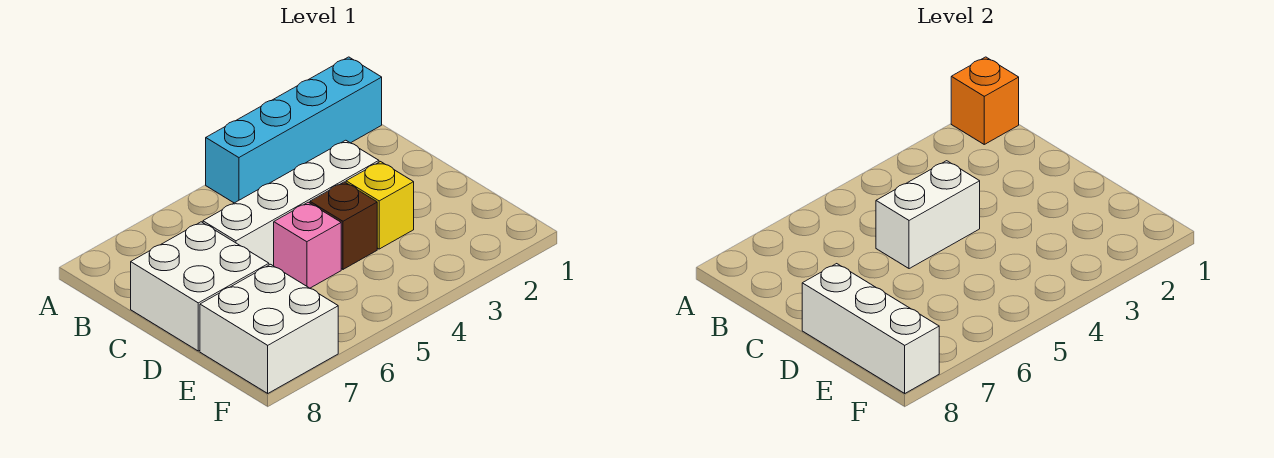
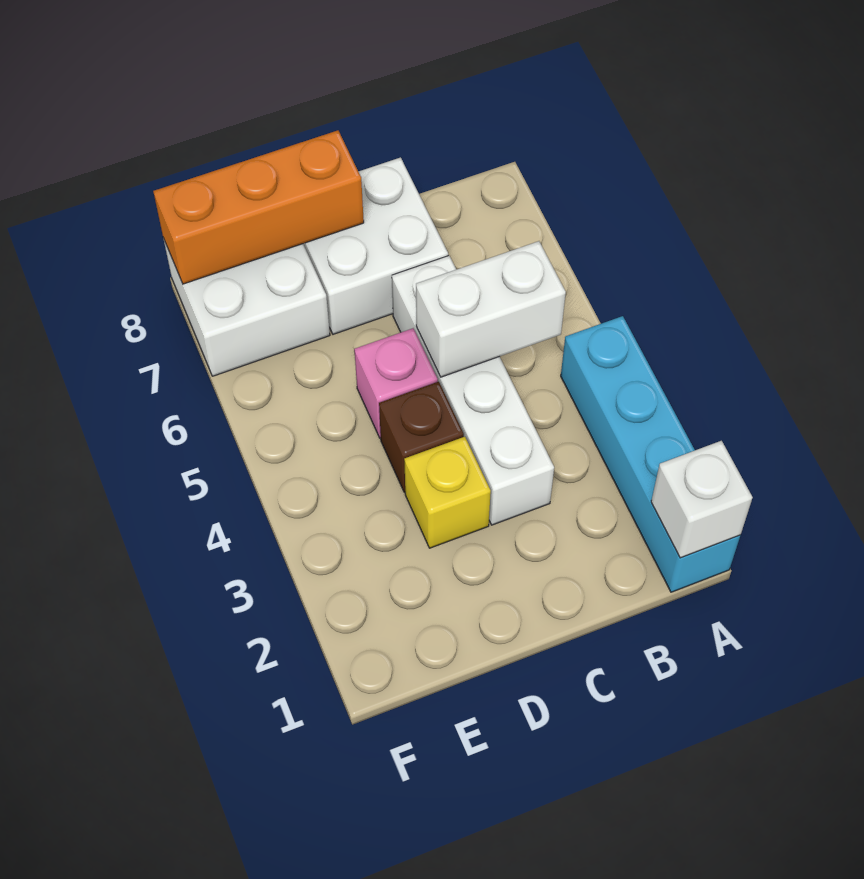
orange 1x1 brick [951,57,1019,144] -> white 1x1 brick [651,441,753,558]
white 1x2 brick [876,161,980,269] -> white 1x2 brick turned to [416,241,566,377]
white 1x3 brick [802,264,939,393] -> orange 1x3 brick [153,130,364,284]

